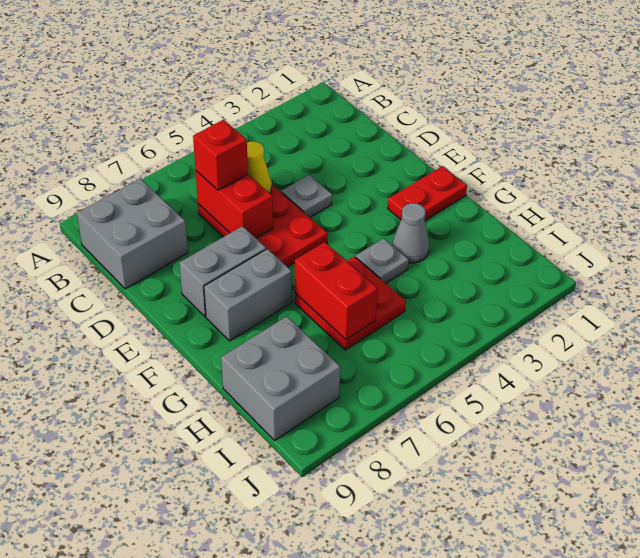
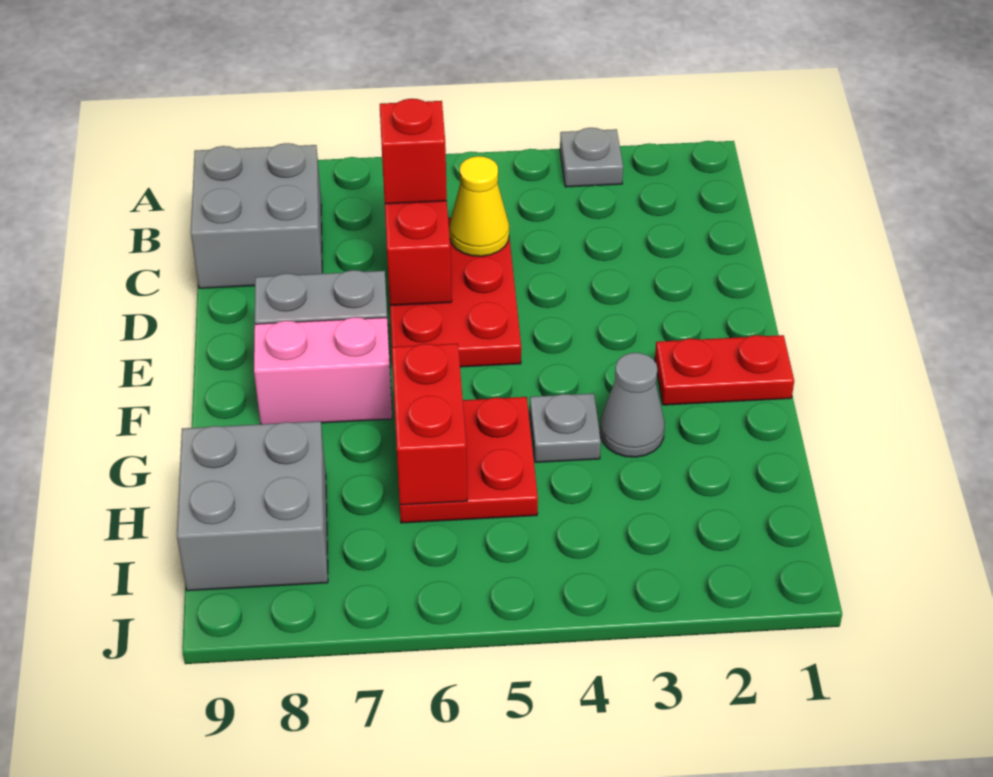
grey 1x1 plate [281,175,332,217] -> grey 1x1 plate moved to [560,128,623,187]
grey 1x2 brick [204,249,292,341] -> pink 1x2 brick [254,317,392,424]

